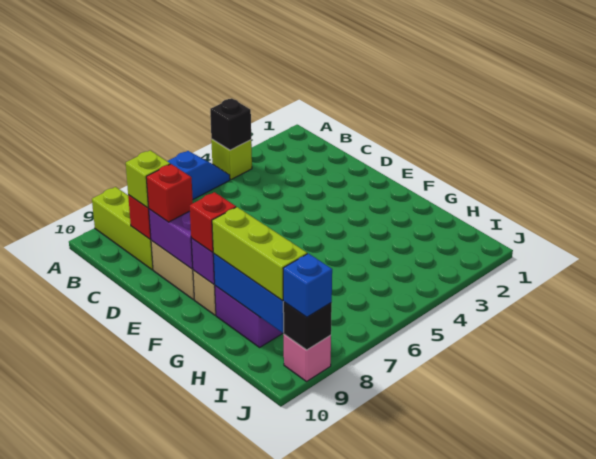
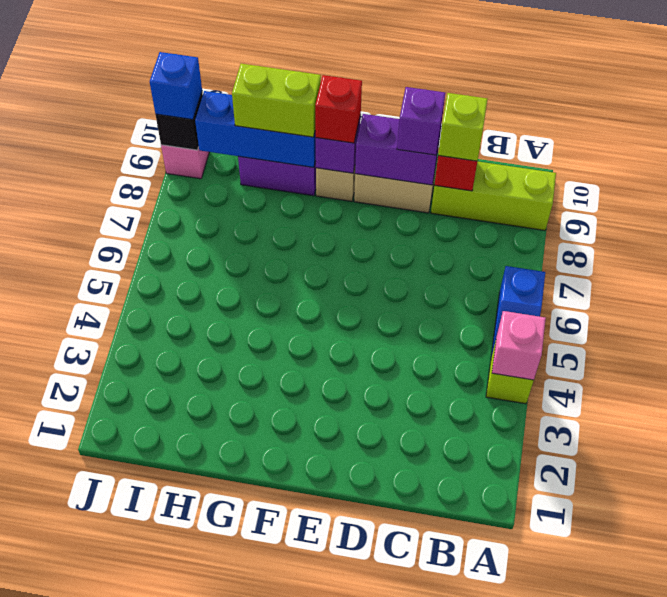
black 1x1 brick [210,98,251,150] -> pink 1x1 brick [492,311,546,380]
red 1x1 brick [146,164,193,222] -> purple 1x1 brick [397,87,445,155]
lime 1x3 brick [212,207,307,300] -> lime 1x2 brick [232,64,321,137]

